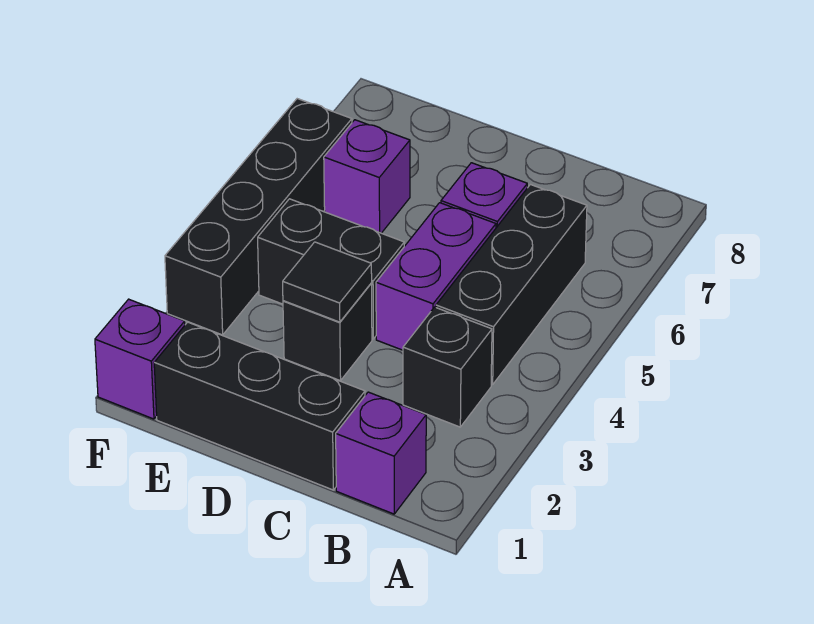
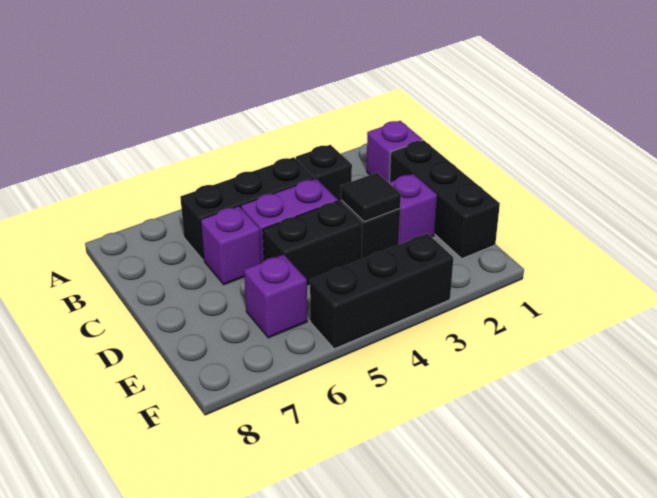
black 1x2 brick [258,199,404,339] -> black 1x2 brick turned to [263,201,362,286]
purple 1x1 brick [95,299,185,419] -> purple 1x1 brick moved to [389,174,437,244]
black 1x4 brick [165,99,352,335] -> black 1x3 brick [310,234,454,349]

